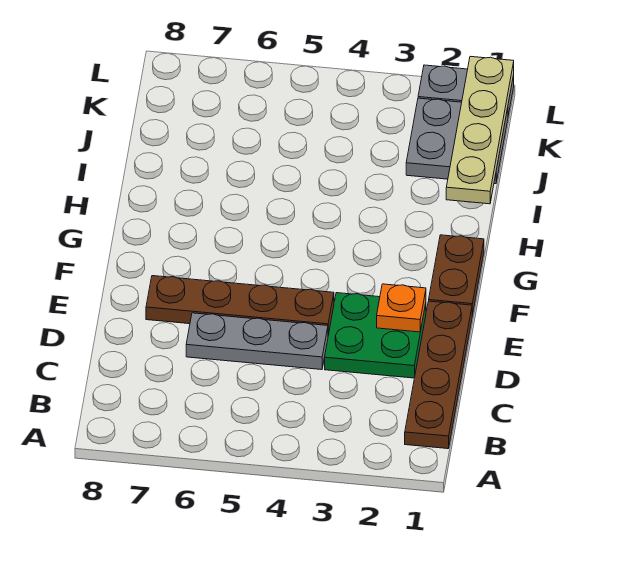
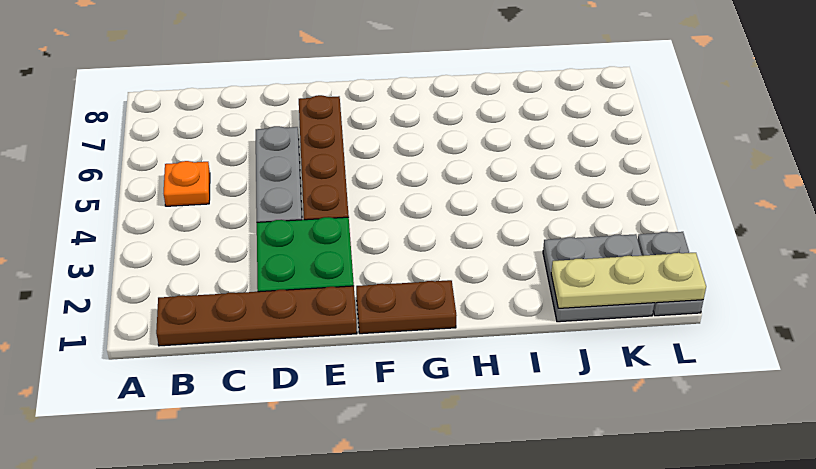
orange 1x1 plate [377,284,426,332] -> orange 1x1 plate moved to [164,161,210,206]
tan 1x4 plate [446,56,514,204] -> tan 1x3 plate [551,253,706,308]

